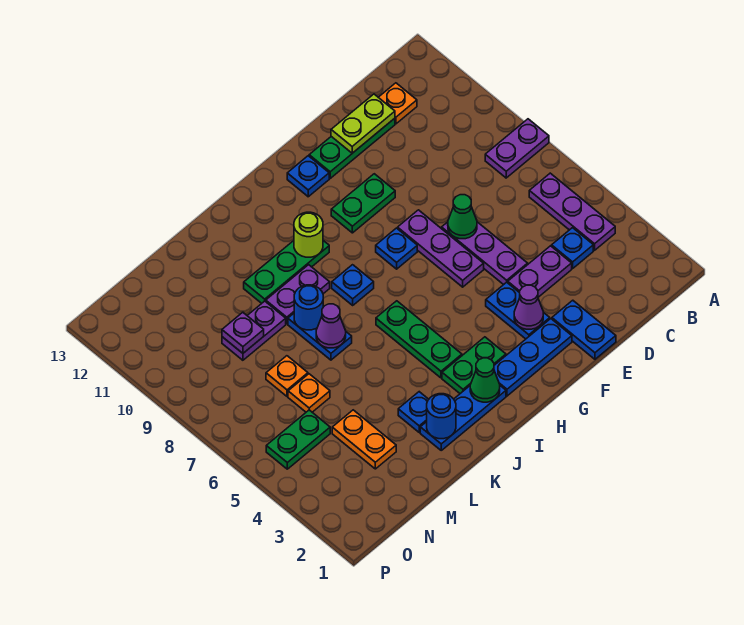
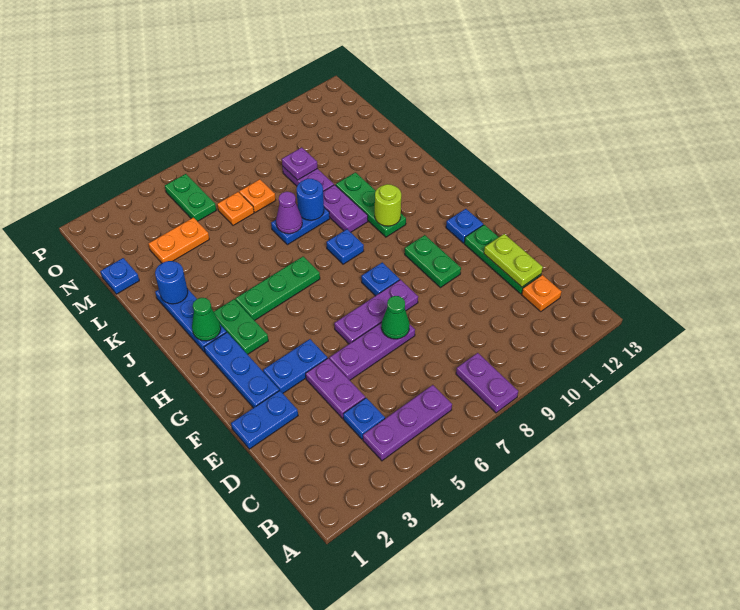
purple 1x1 cone [514,285,543,329] -> none
blue 1x1 plate [398,392,429,432] -> blue 1x1 plate moved to [100,258,139,294]

